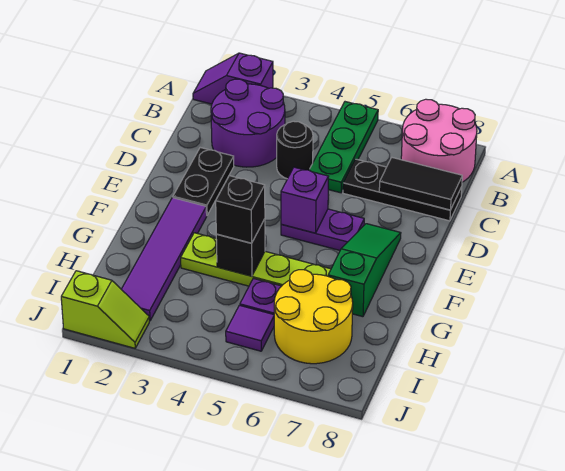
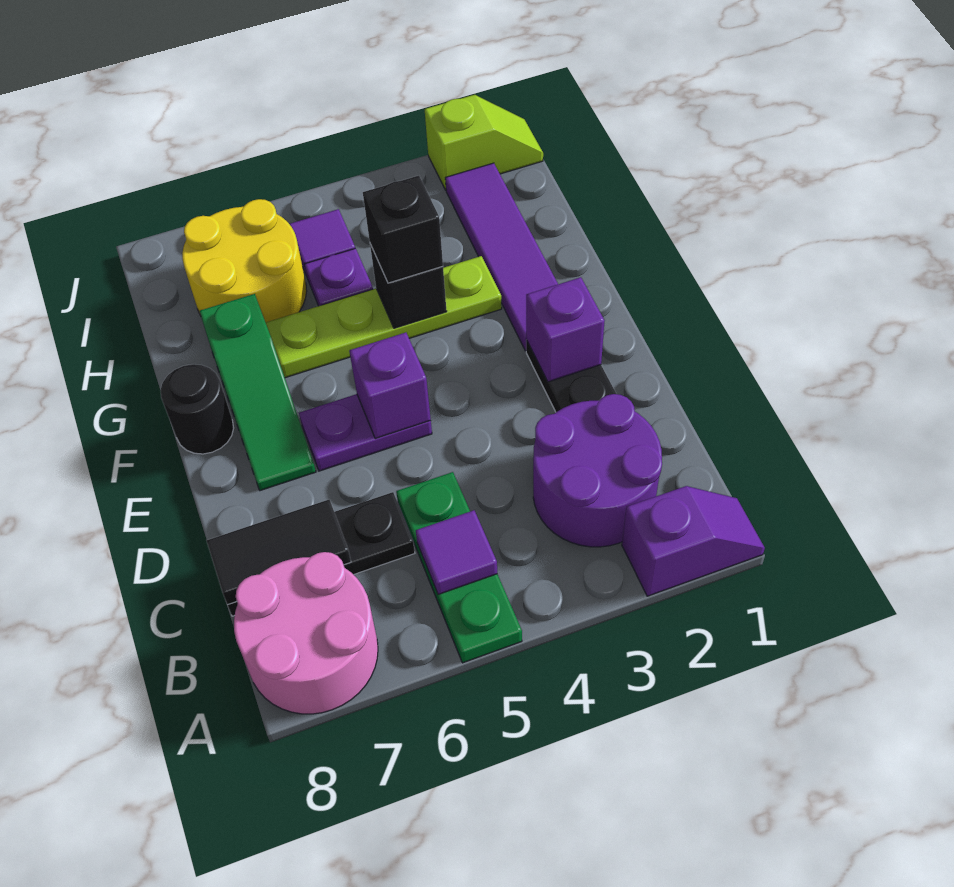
none -> purple 1x1 tile [416,510,497,594]
black 1x1 round brick [277,121,313,179] -> black 1x1 round brick moved to [160,364,234,454]
none -> purple 1x1 brick [526,277,605,382]
lime 1x2 slope [61,271,149,348] -> lime 1x2 slope turned to [425,95,543,190]

